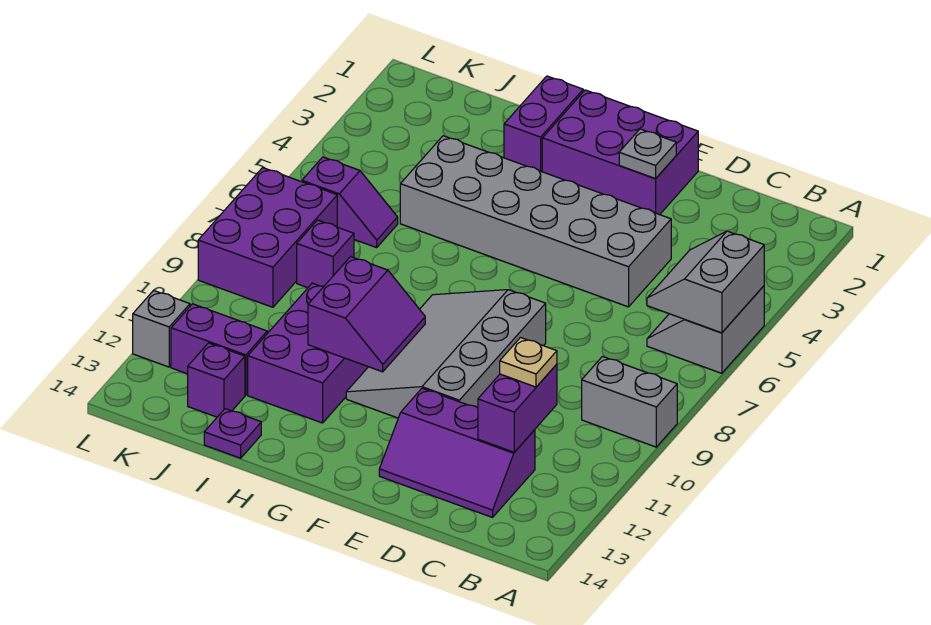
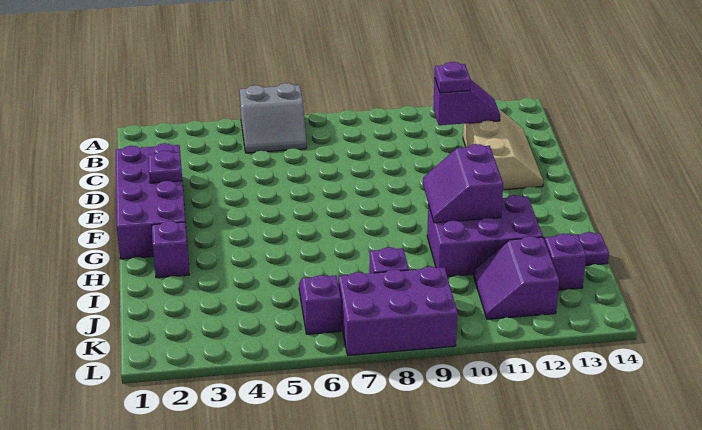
grey 2x2 slope [647,231,764,333] -> none
grey 1x2 brick [582,357,677,447] -> none
purple 1x2 brick [478,364,557,452] -> purple 1x2 slope [433,78,500,125]
tan 1x1 plate [500,338,557,387] -> purple 1x1 plate [435,62,471,93]
purple 2x3 slope [379,388,535,517] -> tan 2x3 slope [463,108,543,190]
grey 2x6 brick [400,136,671,307] -> none
purple 2x3 brick [542,90,698,215] -> purple 2x4 brick [116,143,186,259]
grey 1x1 plate [619,129,676,179] -> purple 1x1 plate [148,151,182,183]
grey 3x4 slope [346,290,546,418] -> none
purple 2x2 slope [308,257,425,372] -> purple 2x2 slope turned to [423,144,503,223]
purple 1x2 brick [504,76,583,172] -> purple 1x1 brick [152,221,189,278]
grey 1x1 brick [133,290,190,367] -> none

